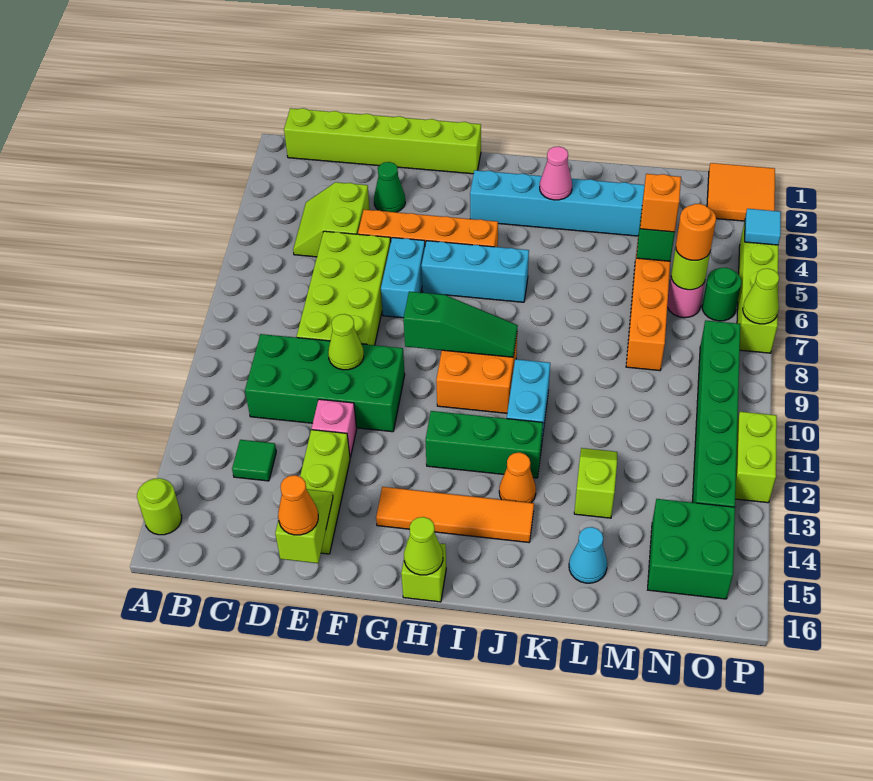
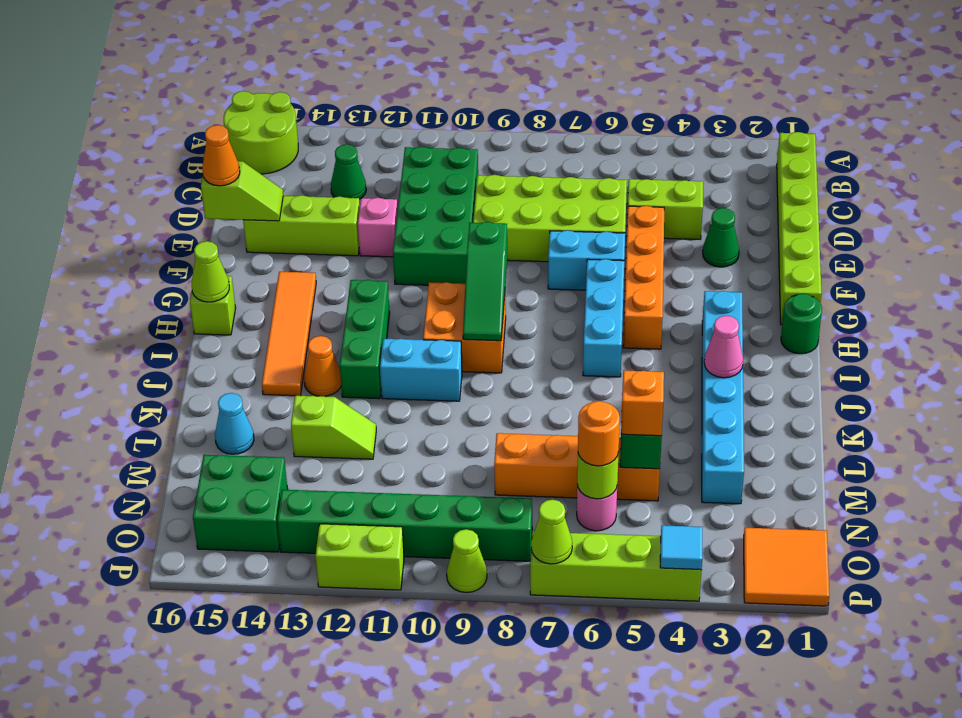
lime 1x1 round brick [137,478,182,535] -> lime 2x2 round brick [224,91,298,174]
green 1x1 tile [232,440,276,481] -> green 1x1 cone [331,144,366,199]
lime 1x1 cone [328,314,364,370] -> lime 1x1 cone moved to [447,529,487,593]
green 1x1 round brick [702,268,741,321] -> green 1x1 round brick moved to [781,293,822,354]

